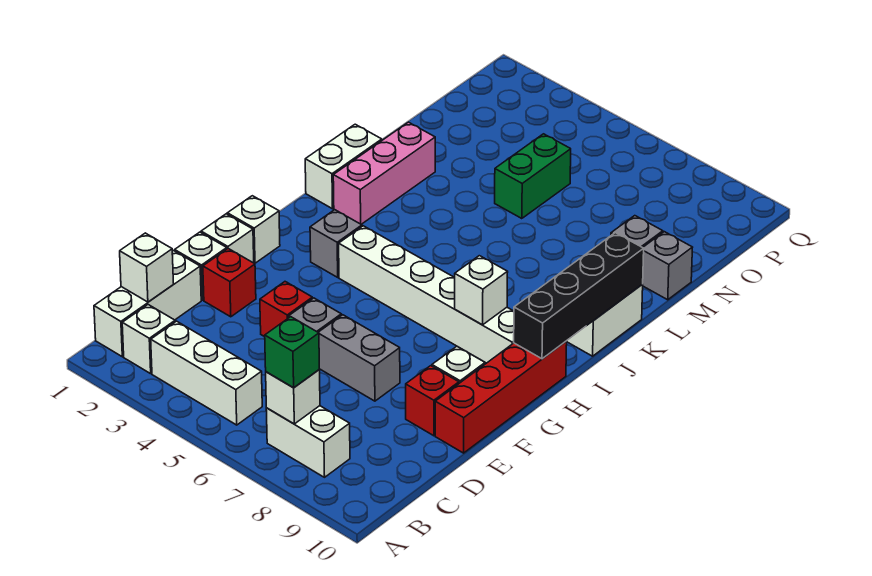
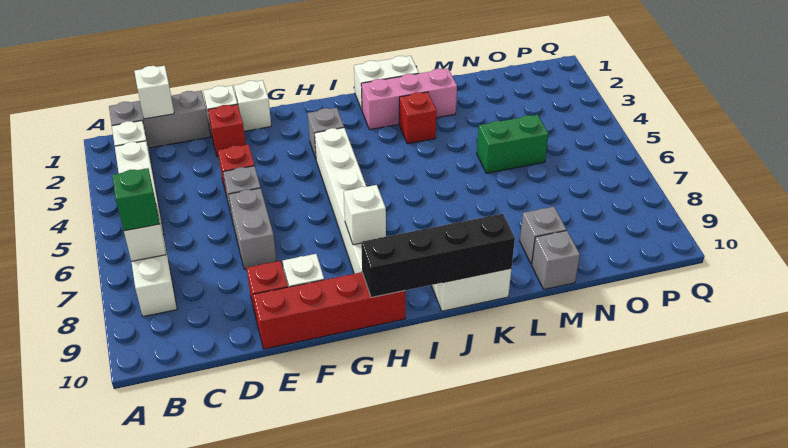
white 1x3 brick [94,251,201,357] -> grey 1x3 brick [109,91,210,148]
white 1x1 brick [227,196,280,263] -> none
none -> red 1x1 brick [399,92,437,144]

